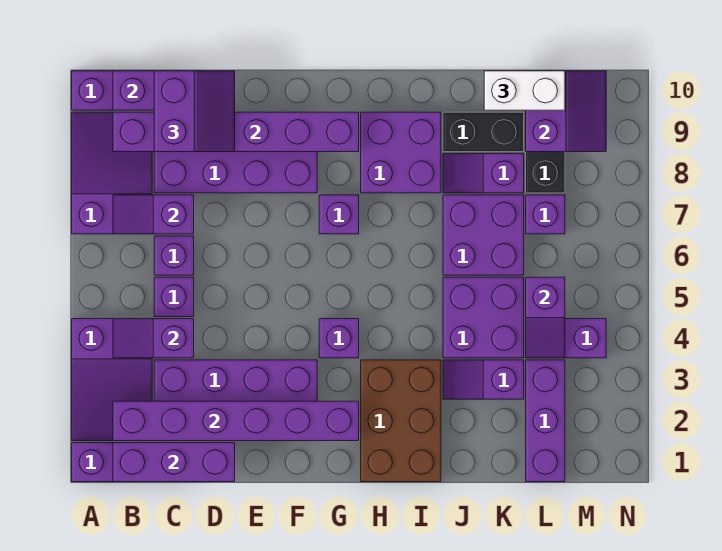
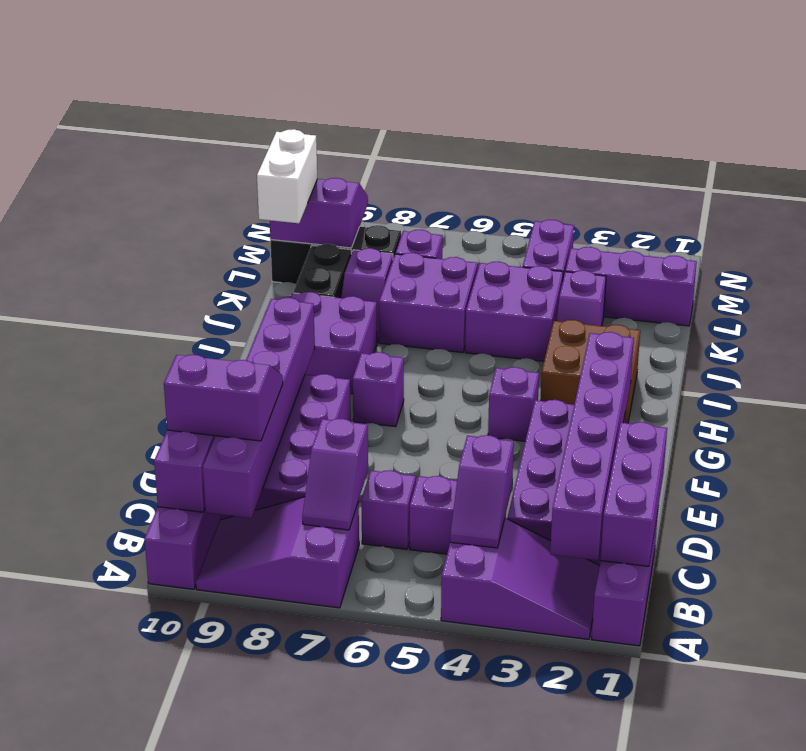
brown 2x3 brick [361,360,441,482] -> brown 2x2 brick [540,320,640,423]
purple 1x2 slope [526,277,565,358] -> none

